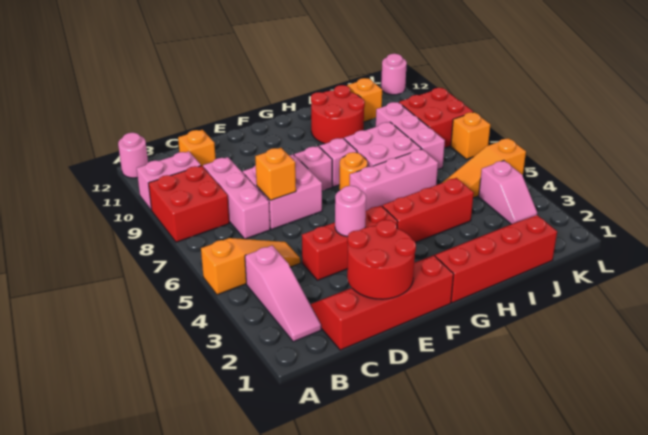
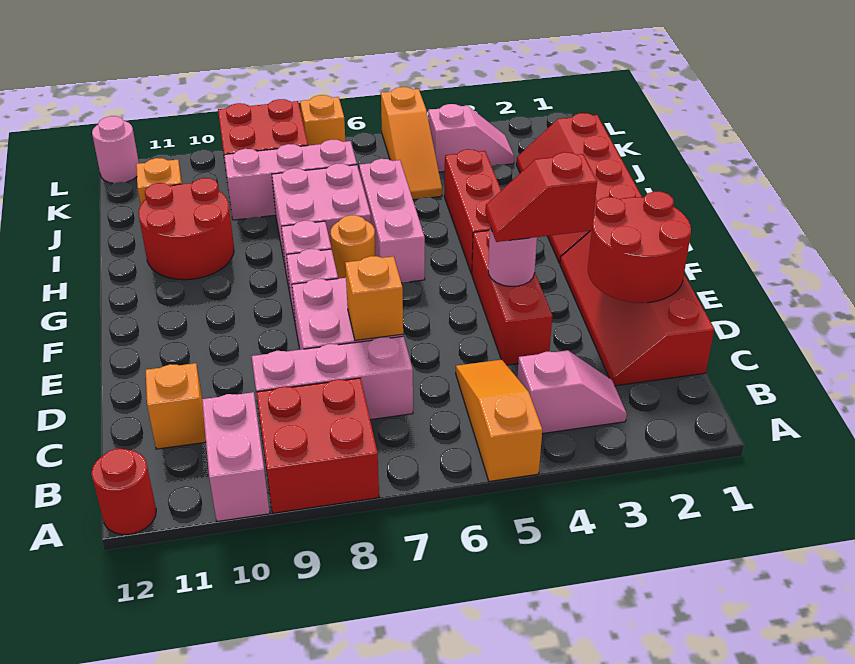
pink 1x1 round brick [118,133,148,178] -> red 1x1 round brick [91,449,156,535]
pink 1x3 slope [245,246,321,342] -> pink 1x2 slope [517,350,627,434]
none -> red 1x2 slope [485,152,597,242]

